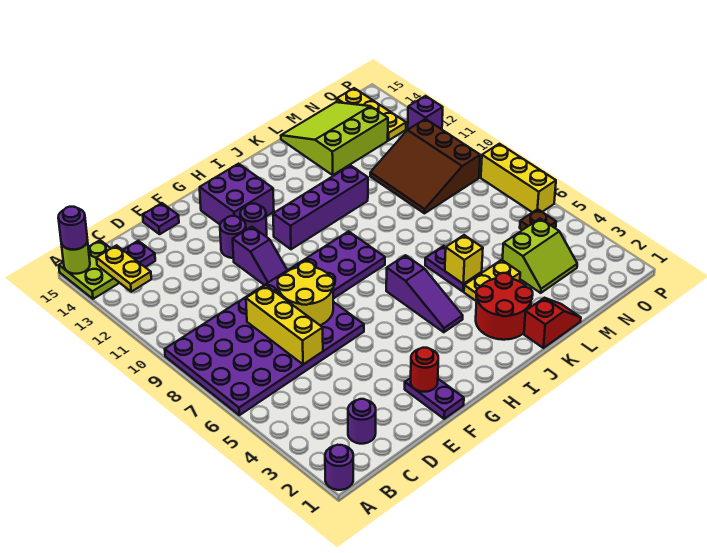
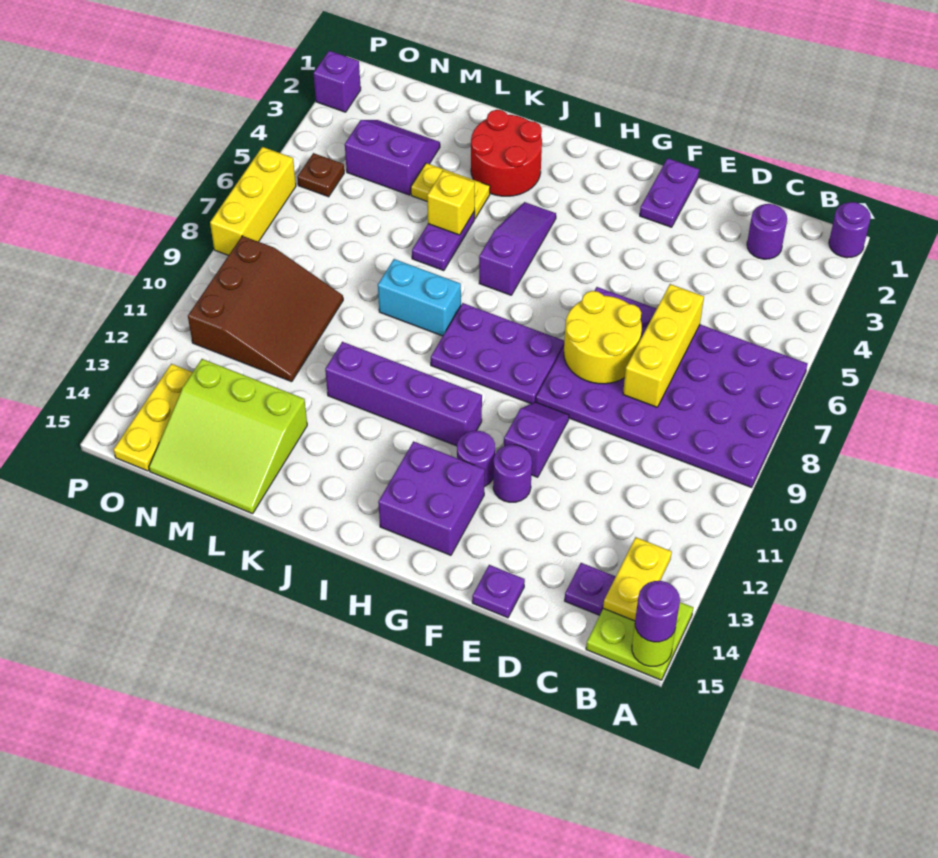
red 1x1 round brick [411,348,438,392] -> none
none -> cyan 1x2 brick [378,259,461,336]
red 1x2 slope [524,298,581,348] -> none
lime 2x2 slope [502,219,577,293] -> purple 2x2 slope [345,120,440,195]
purple 1x1 brick [408,96,443,129] -> purple 1x1 brick moved to [314,51,361,112]

